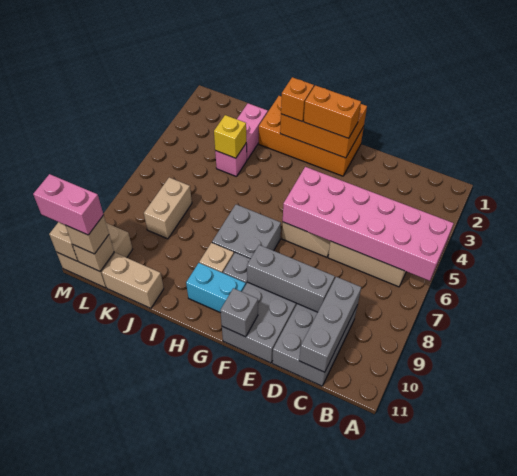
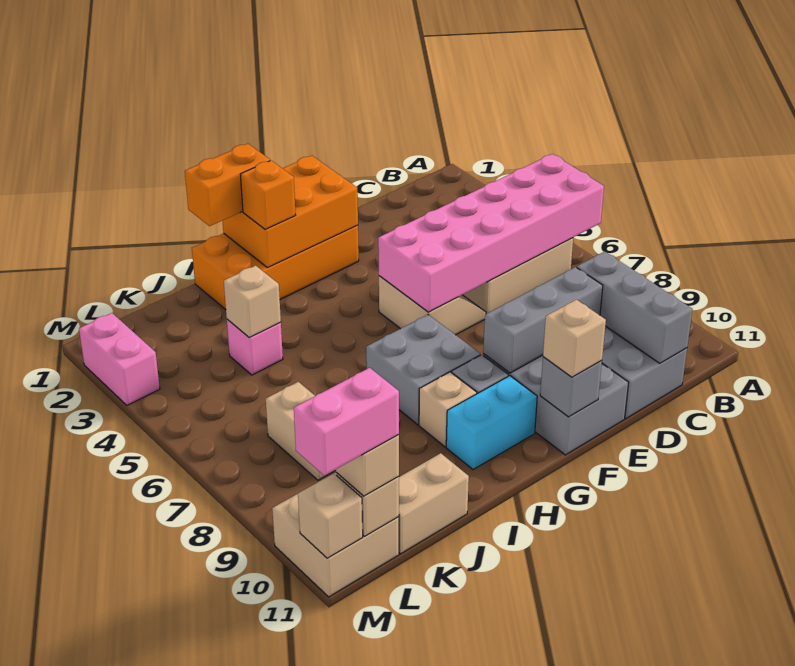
orange 1x2 brick [304,85,361,138] -> orange 1x2 brick moved to [185,144,270,226]
none -> tan 1x1 brick [543,299,606,377]
pink 1x2 brick [237,103,268,160] -> pink 1x2 brick moved to [79,313,160,405]
yellow 1x1 brick [214,115,246,158] -> tan 1x1 brick [224,266,281,337]

